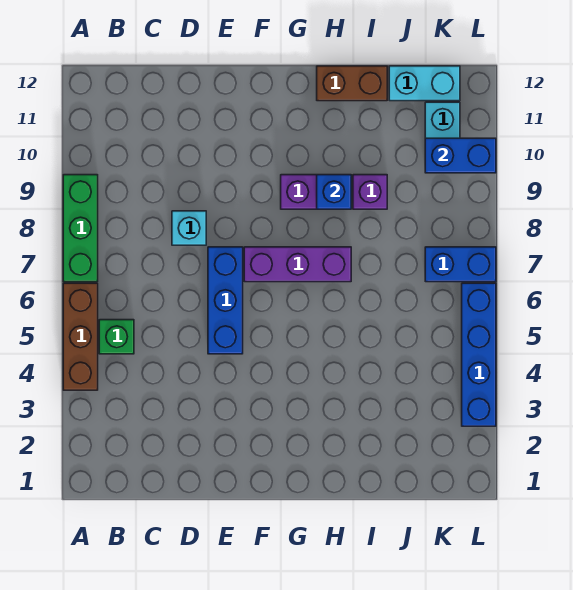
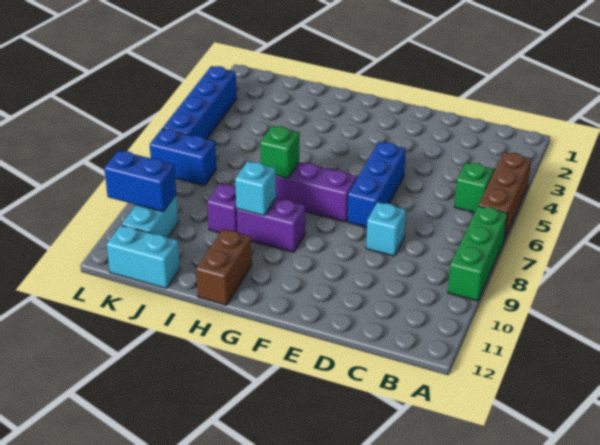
none -> green 1x1 brick [260,126,299,178]
blue 1x1 brick [317,175,351,209] -> cyan 1x1 brick [235,161,276,216]
brown 1x2 brick [317,66,387,101] -> brown 1x2 brick turned to [196,229,252,305]

